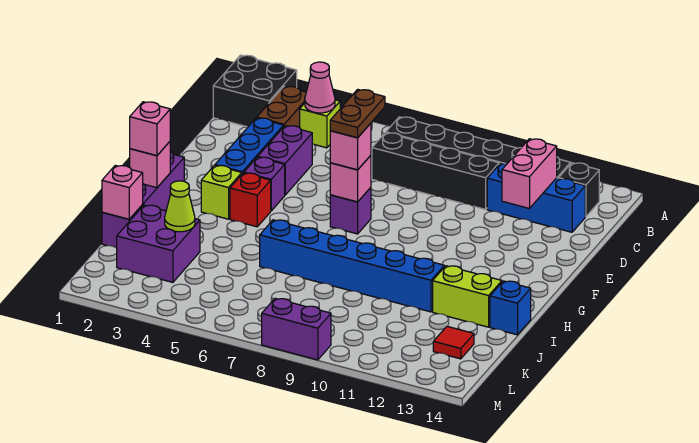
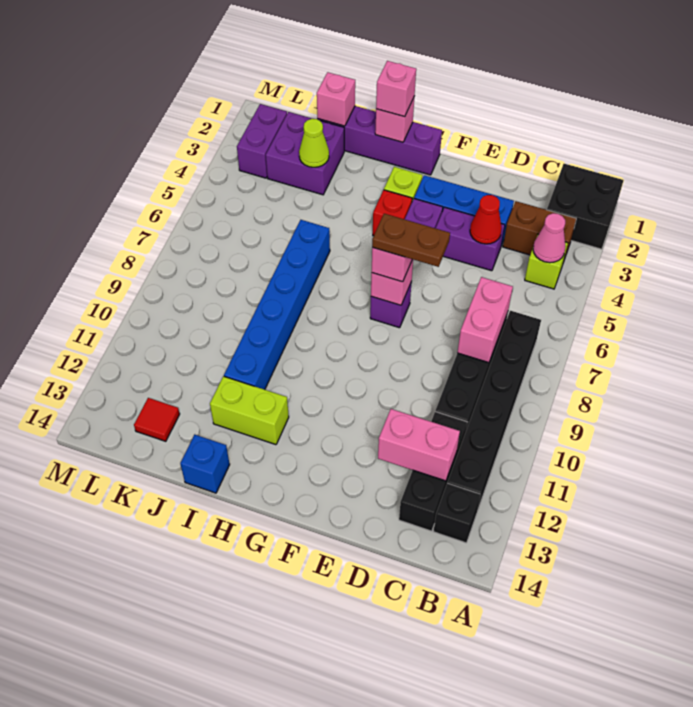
none -> pink 1x2 brick [457,277,513,363]
blue 1x3 brick [487,163,585,232] -> black 1x3 brick [399,412,467,531]
none -> red 1x1 cone [470,195,502,244]
lime 1x2 brick [433,266,502,327] -> lime 1x2 brick turned to [210,376,289,445]
purple 1x2 brick [262,298,331,360] -> purple 1x2 brick moved to [237,104,287,178]

